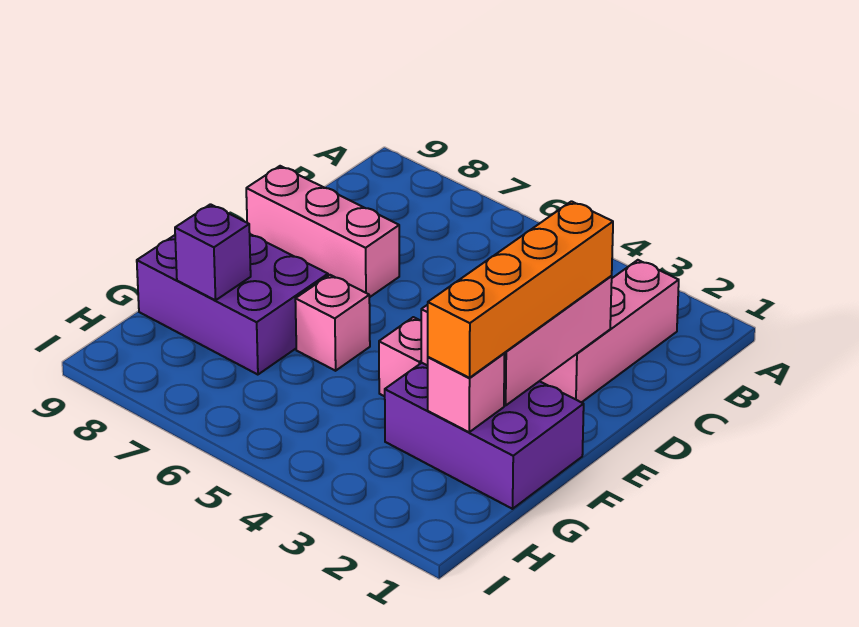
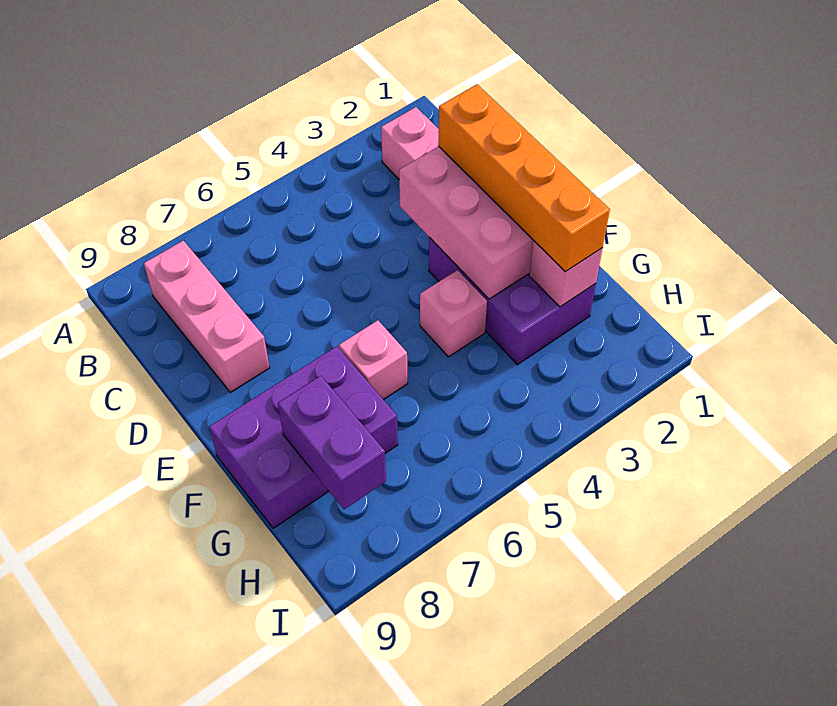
pink 1x3 brick [246,166,399,297] -> pink 1x3 brick turned to [144,241,270,392]
purple 2x3 brick [385,363,584,509] -> purple 2x3 brick turned to [429,238,596,365]
purple 1x1 brick [175,204,251,300] -> purple 1x2 brick [278,376,386,510]

